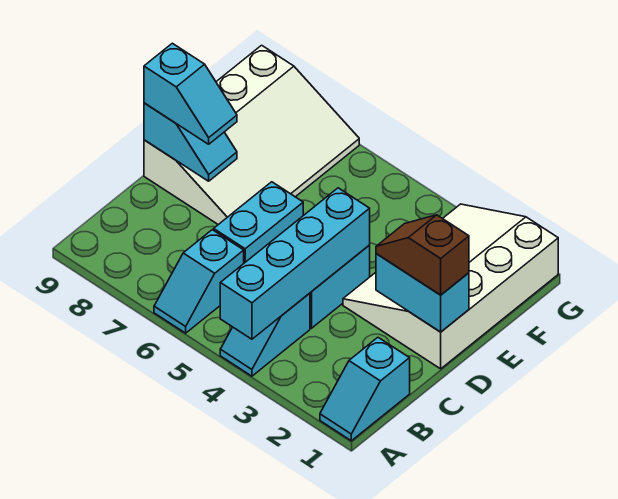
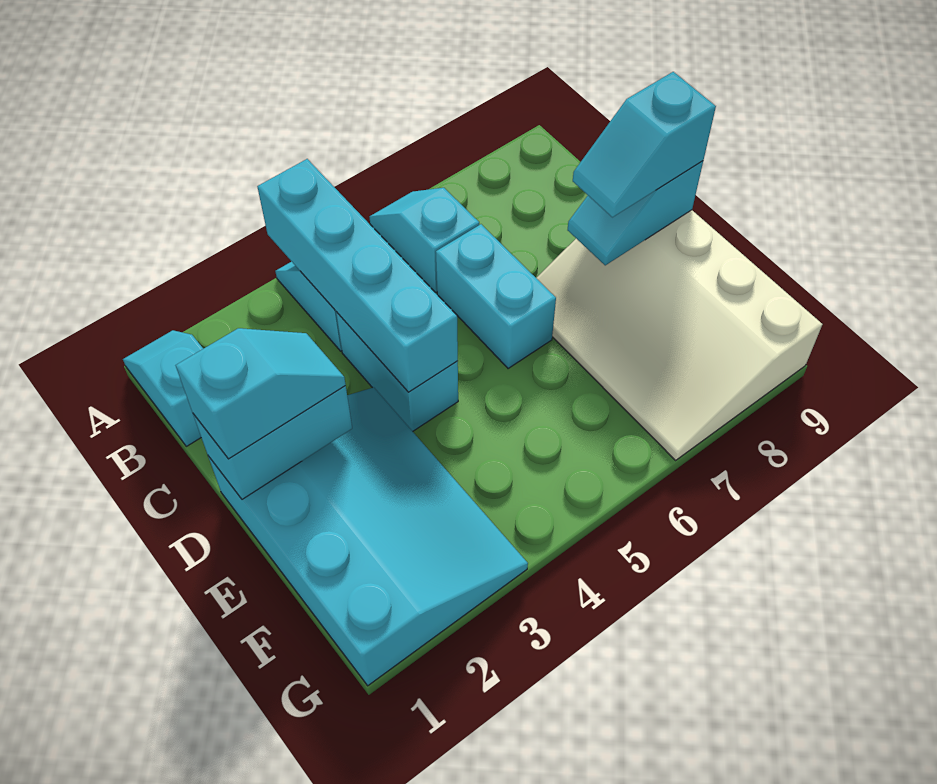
white 3x4 slope [343,204,558,369] -> cyan 3x4 slope [208,387,528,686]
brown 1x2 slope [376,215,469,295] -> cyan 1x2 slope [176,328,346,459]

